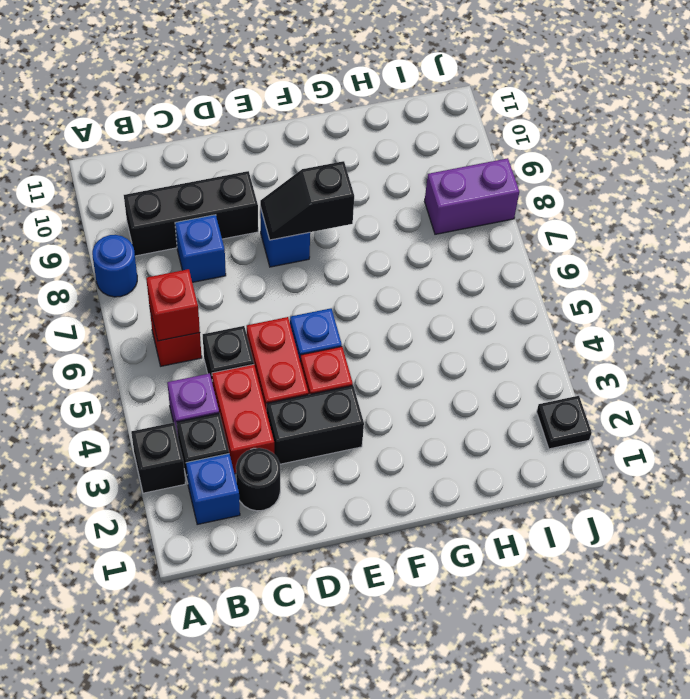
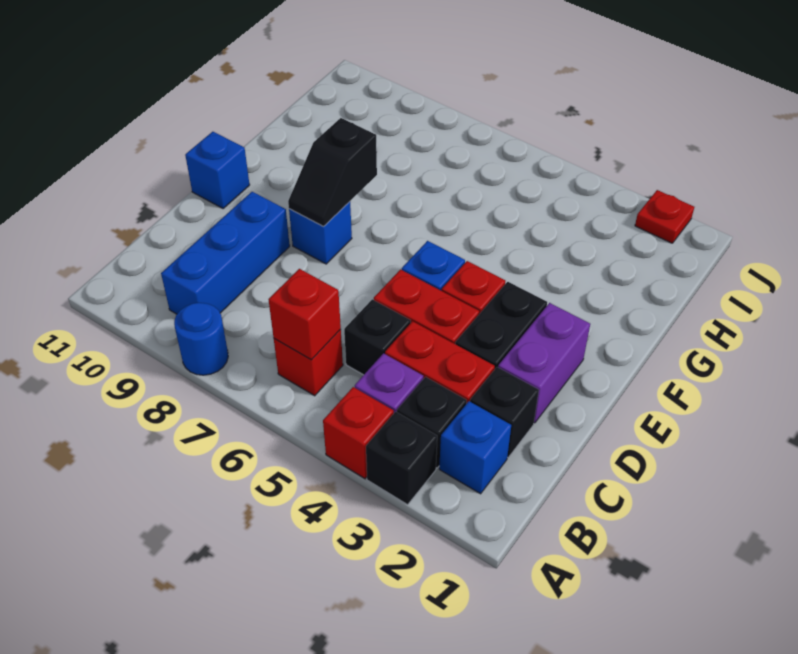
none -> red 1x1 brick [323,387,394,479]
black 1x3 brick [124,171,258,256] -> blue 1x3 brick [161,192,290,314]
black 1x1 round brick [236,448,280,511] -> black 1x1 brick [470,367,539,457]
blue 1x1 brick [175,215,226,282] -> blue 1x1 brick moved to [185,132,250,209]
purple 1x2 brick [425,158,519,234] -> purple 1x2 brick moved to [498,303,590,423]
black 1x1 plate [537,396,592,449] -> red 1x1 plate [635,190,694,243]

